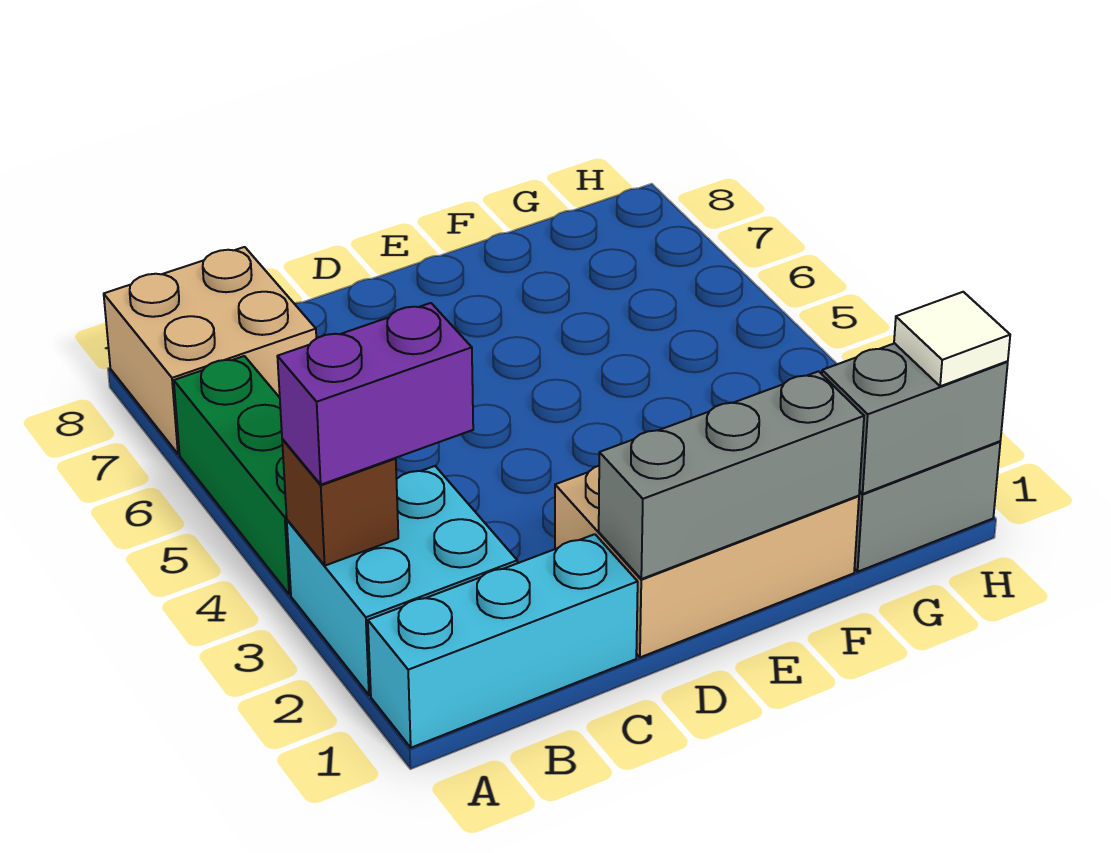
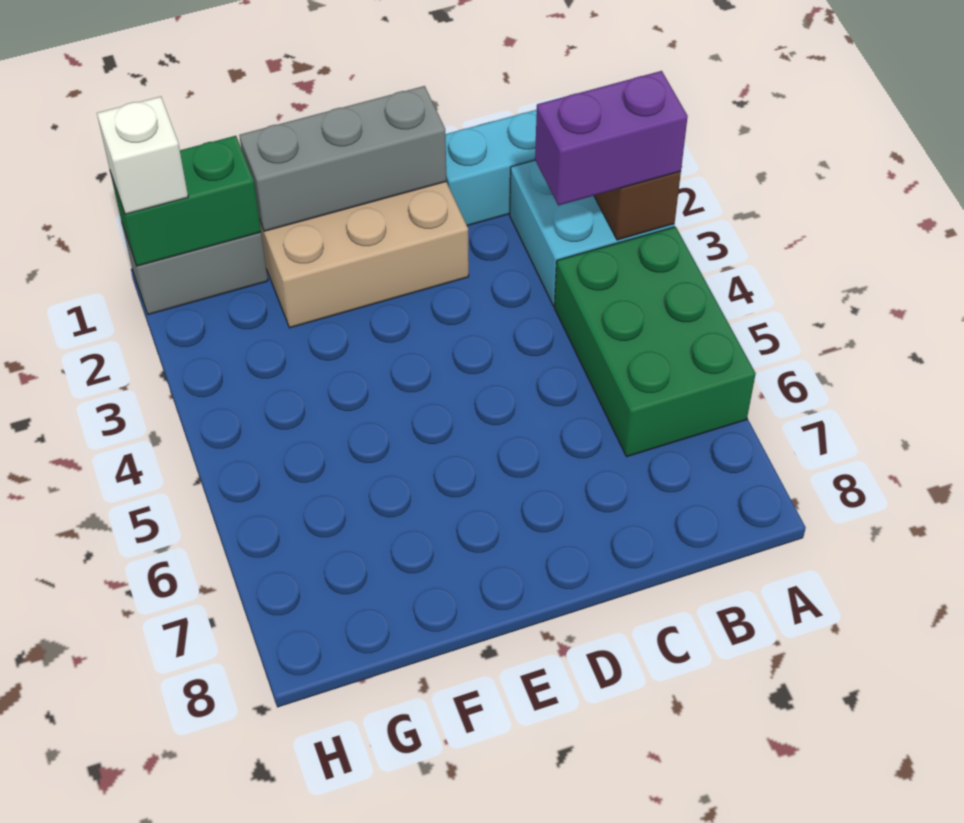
green 1x3 brick [174,356,291,594] -> green 2x3 brick [555,227,756,457]
tan 2x2 brick [104,247,316,454] -> none
grey 1x2 brick [822,343,1008,494] -> green 1x2 brick [110,136,261,266]
white 1x1 tile [894,292,1010,386] -> white 1x1 brick [97,97,188,214]

